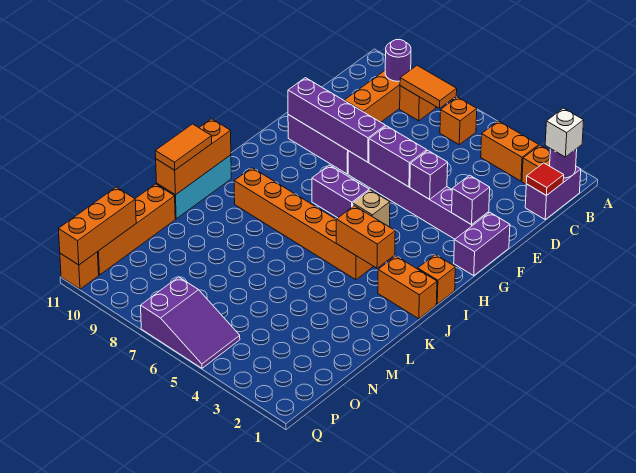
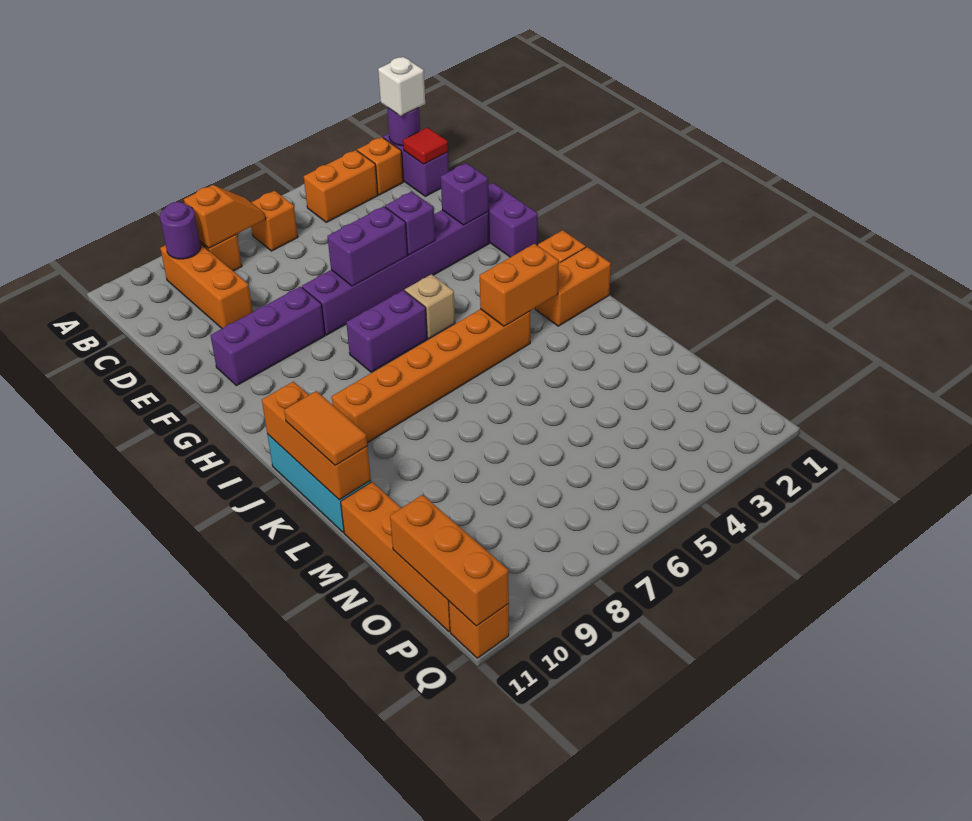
orange 1x2 tile [400,65,457,108] -> orange 1x2 slope [184,185,265,248]
purple 1x4 brick [288,78,385,162] -> none
purple 2x3 slope [141,277,240,368] -> none

